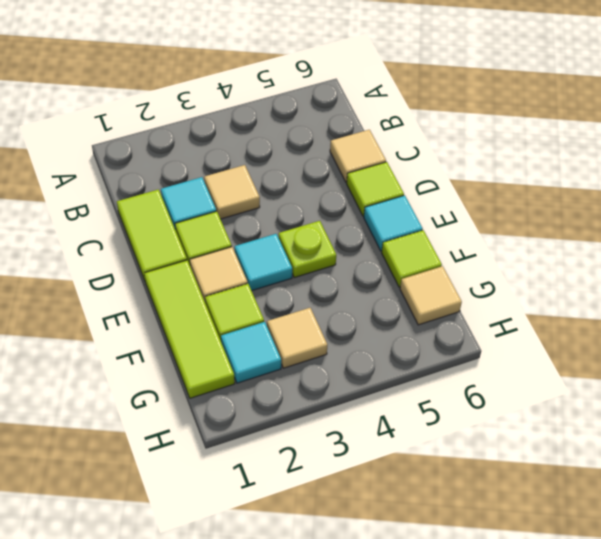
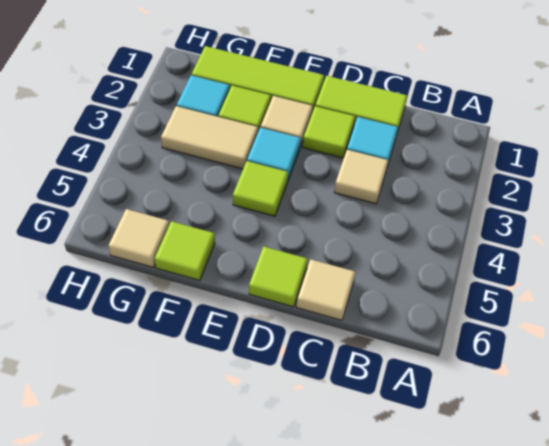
lime 1x1 plate [279,221,336,278] -> lime 1x1 tile [233,161,288,216]
cyan 1x1 tile [364,195,423,251] -> none
tan 1x1 tile [267,308,327,368] -> tan 1x2 tile [161,106,258,169]

